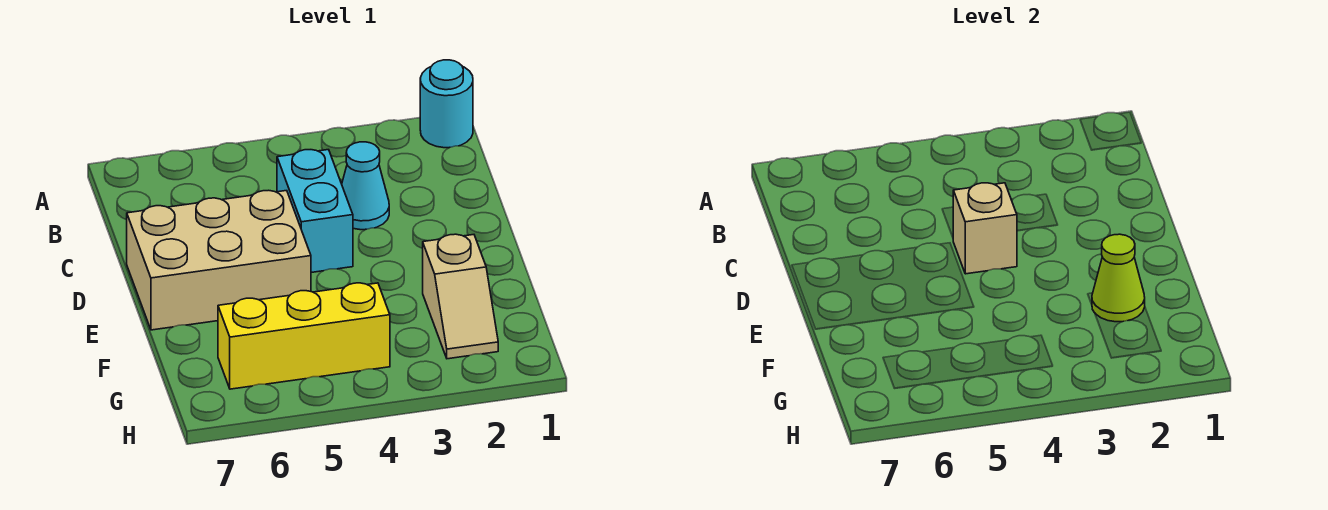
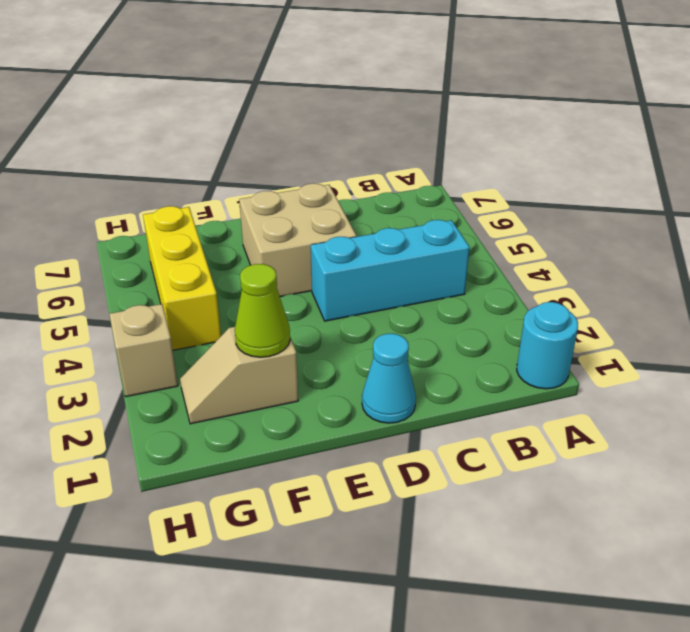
cyan 1x1 cone [342,142,389,230] -> cyan 1x1 cone moved to [362,334,416,423]
cyan 1x2 brick [277,150,353,272] -> cyan 1x3 brick [311,220,470,321]
tan 1x1 brick [953,183,1017,274] -> tan 1x1 brick moved to [109,304,178,397]
tan 2x3 brick [127,190,311,330] -> tan 2x2 brick [239,183,356,297]

